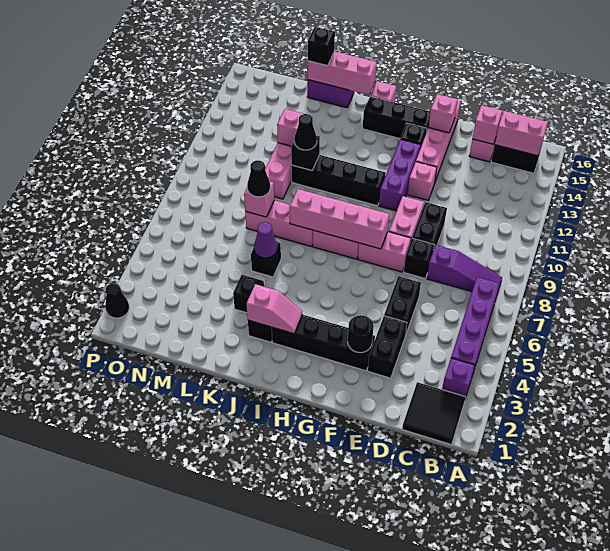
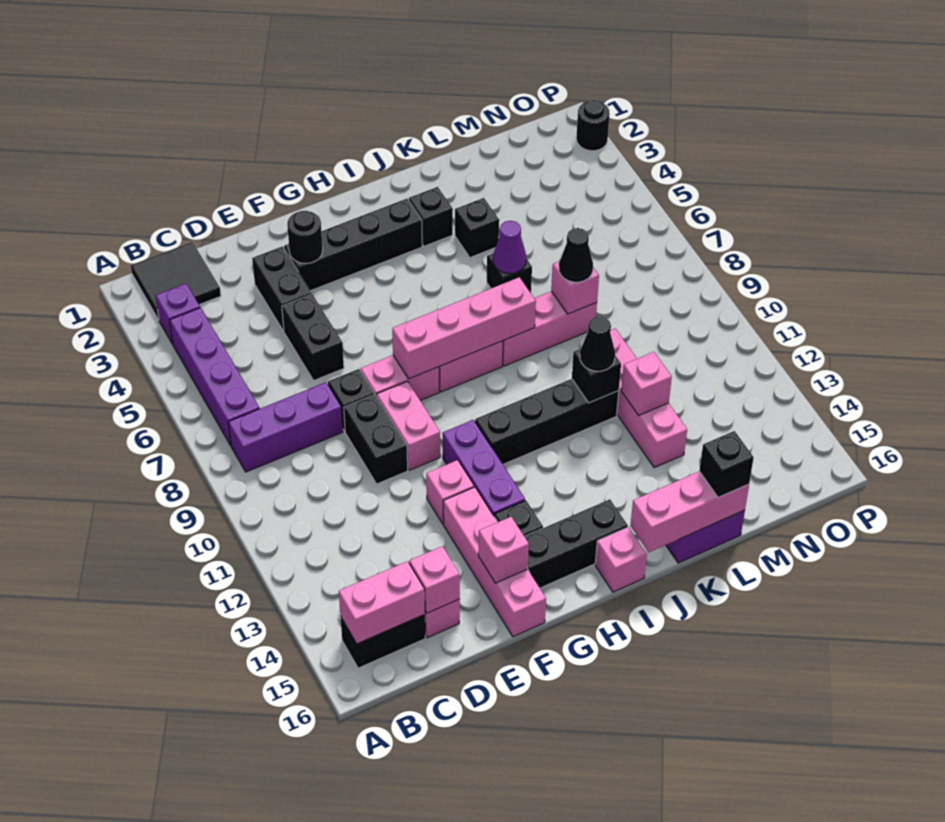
purple 1x3 slope [427,245,502,292] -> purple 1x3 brick [228,382,343,472]
pink 1x2 slope [246,284,302,334] -> none
black 1x1 cone [105,283,129,318] -> black 1x1 round brick [576,100,610,151]

